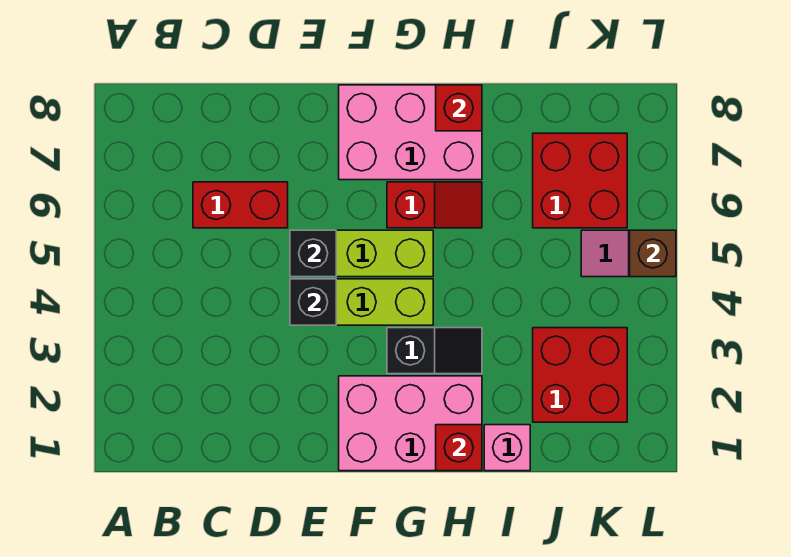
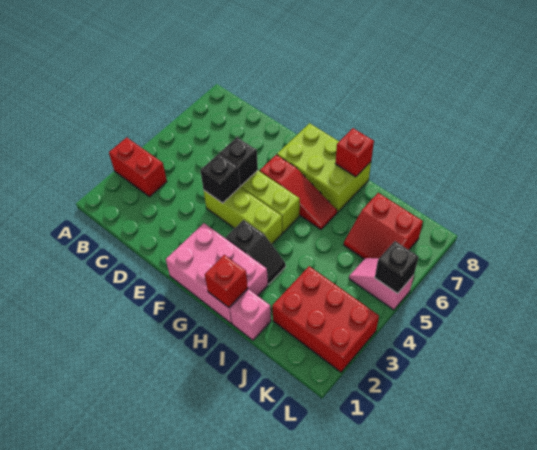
red 1x2 brick [193,182,288,228] -> red 1x2 brick moved to [109,137,167,197]
pink 2x3 brick [339,85,482,180] -> lime 2x3 brick [277,123,371,212]
red 1x2 slope [387,182,482,228] -> red 1x3 slope [260,155,337,229]
red 2x2 brick [533,328,627,422] -> red 2x3 brick [272,266,379,372]
red 2x2 brick [533,133,627,228] -> red 2x2 slope [344,193,423,259]
brown 1x1 brick [630,230,676,277] -> black 1x1 brick [375,241,419,294]

